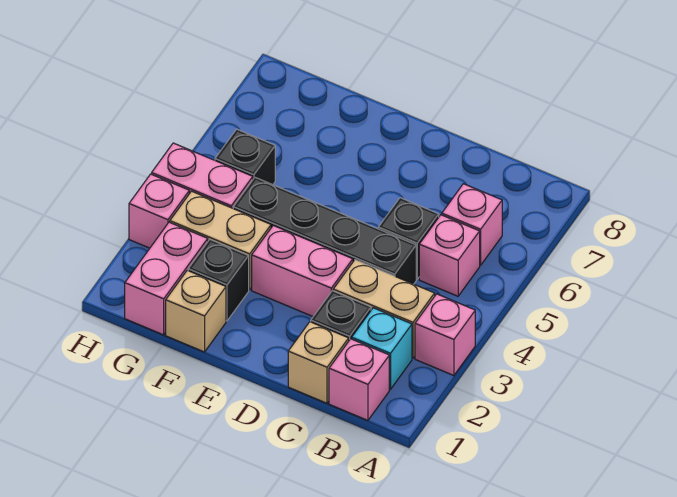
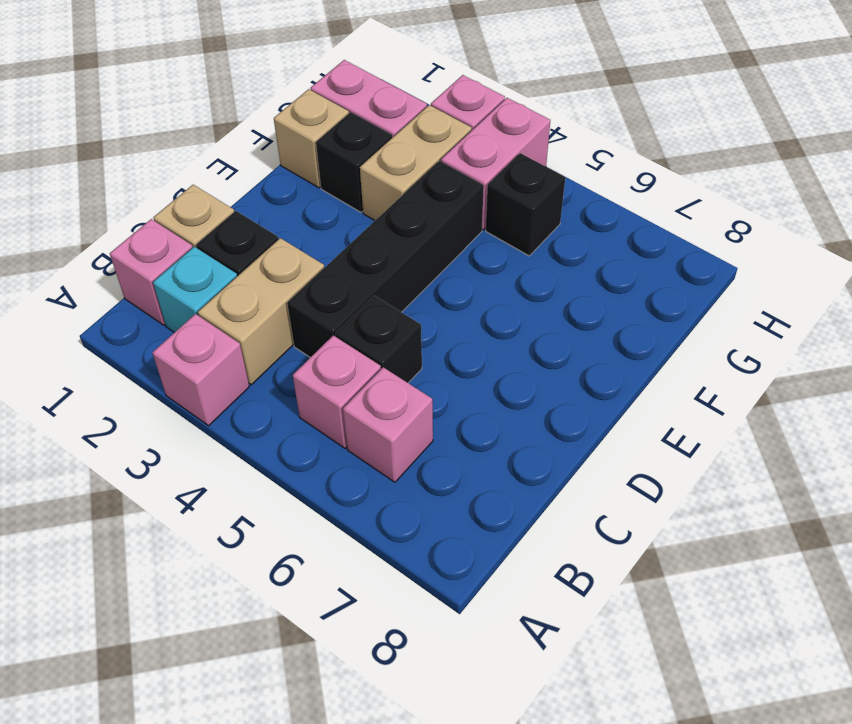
pink 1x2 brick [252,226,353,316] -> none

